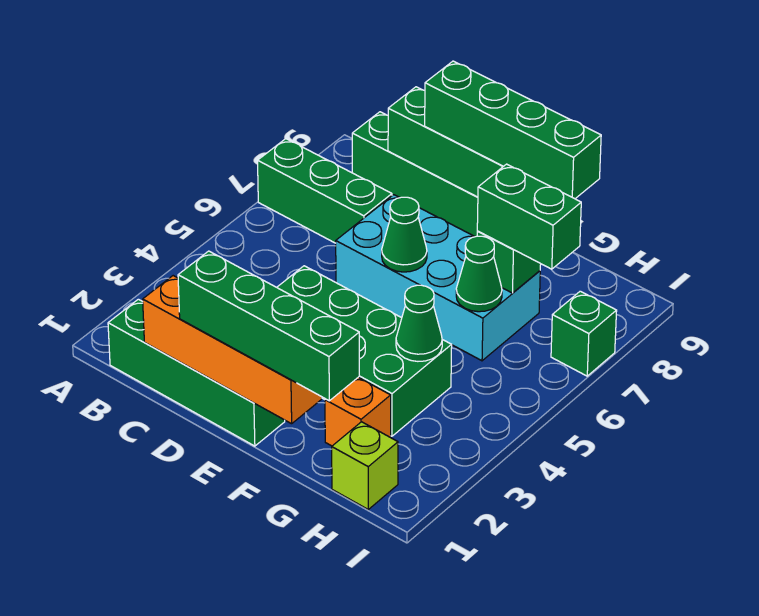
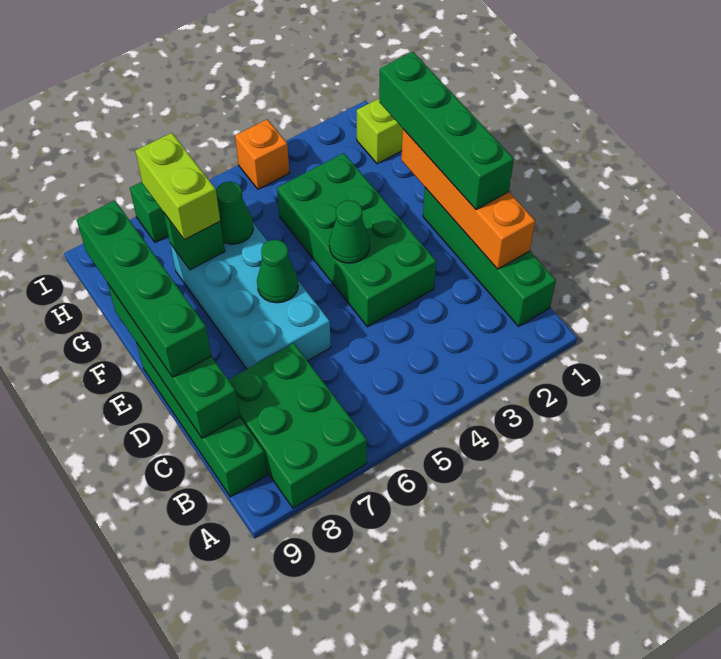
green 1x3 brick [258,139,392,243] -> green 2x3 brick [229,343,367,508]
orange 1x1 brick [325,377,391,446] -> orange 1x1 brick moved to [235,119,289,189]
green 1x1 cone [396,285,442,361] -> green 1x1 cone moved to [329,200,370,263]
green 1x2 brick [477,164,581,269] -> lime 1x2 brick [135,133,220,240]

